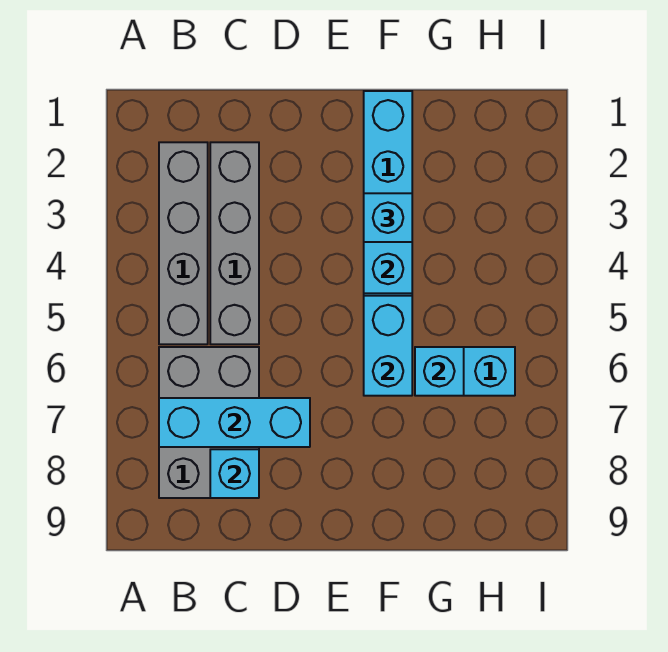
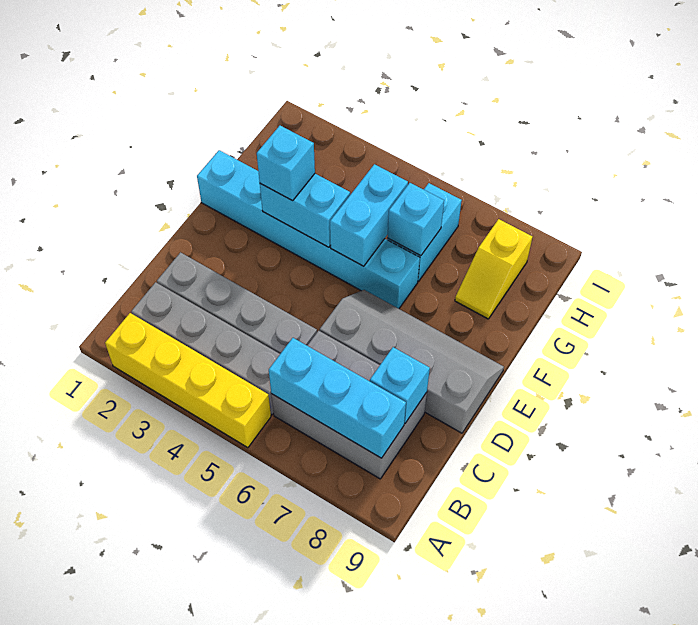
none -> yellow 1x4 brick [105,313,271,448]
cyan 1x3 brick [159,398,310,447] -> cyan 1x3 brick turned to [269,338,406,458]
none -> grey 2x4 slope [320,290,504,433]
cyan 1x2 brick [364,296,412,396] -> cyan 1x2 brick turned to [330,164,408,266]
none -> yellow 1x2 slope [455,219,533,319]

